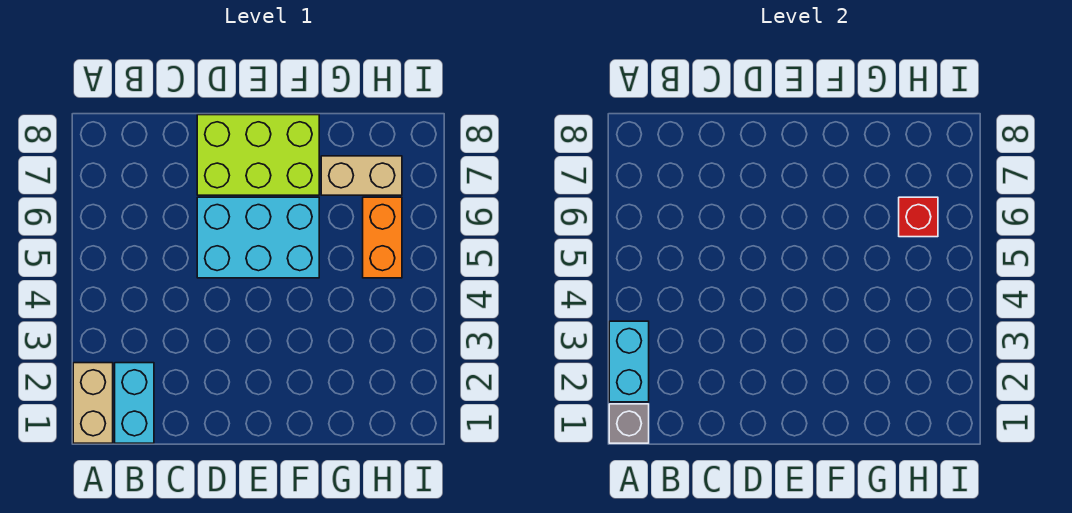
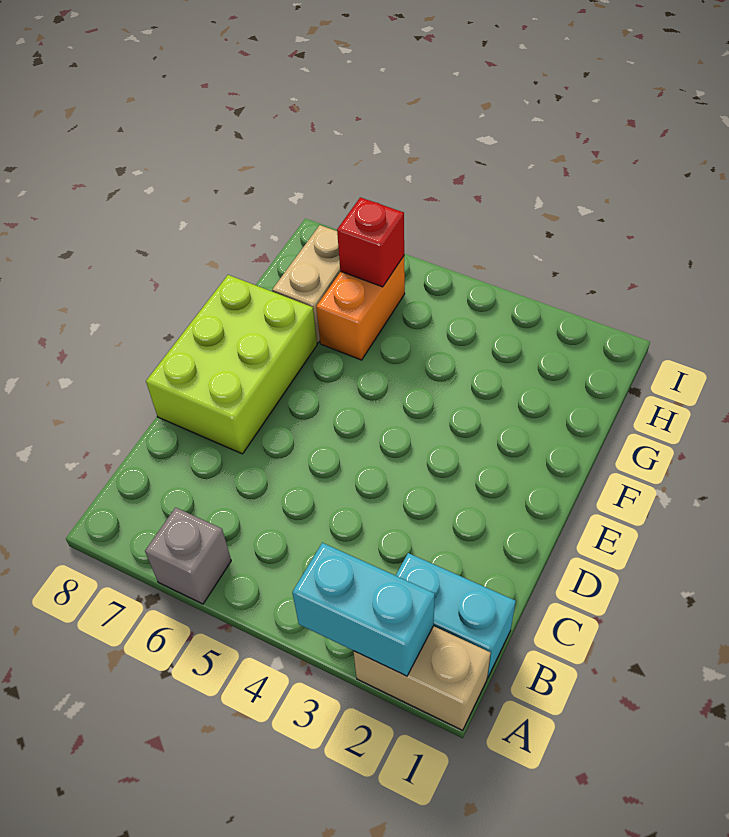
grey 1x1 brick [609,404,649,443] -> grey 1x1 brick moved to [145,507,231,604]
cyan 2x3 brick [197,197,319,278] -> none
orange 1x2 brick [363,197,402,278] -> orange 1x2 brick turned to [316,256,405,360]

